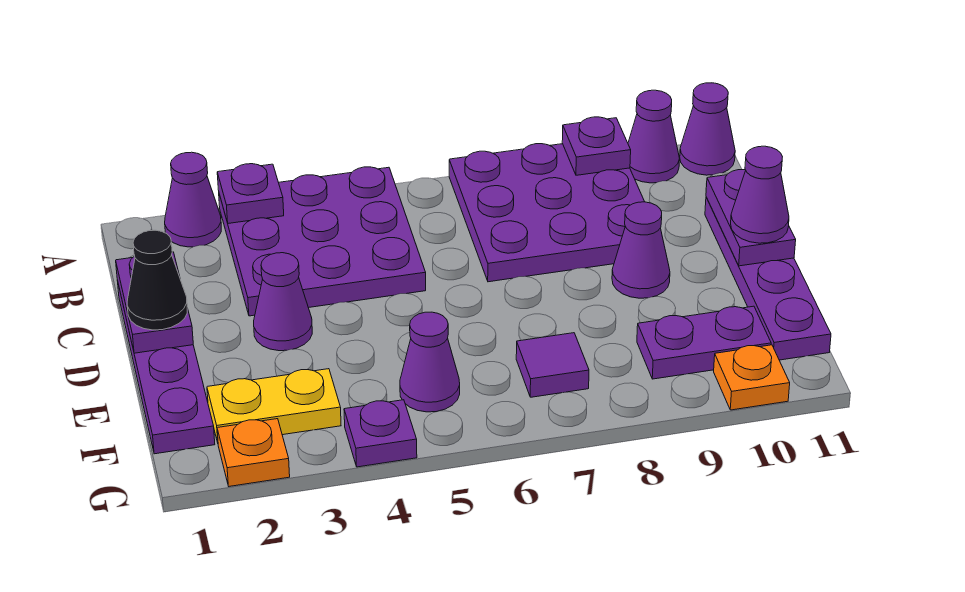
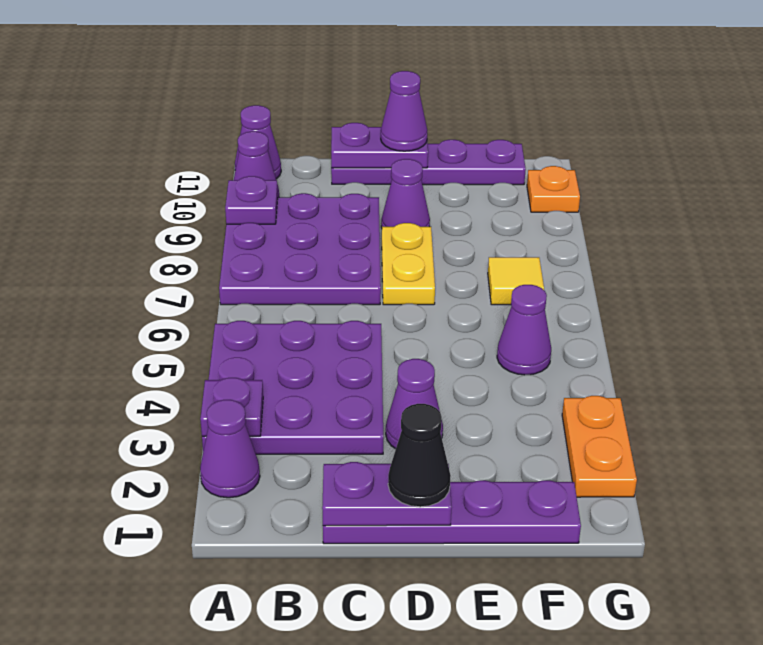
yellow 1x2 plate [207,369,341,442] -> yellow 1x2 plate moved to [382,223,435,305]
purple 1x1 tile [516,333,589,397] -> yellow 1x1 tile [488,257,544,305]
purple 1x2 plate [637,306,771,379] -> none
orange 1x1 plate [217,419,290,486] -> orange 1x2 plate [562,396,637,497]
purple 1x1 plate [344,400,417,467] -> none

